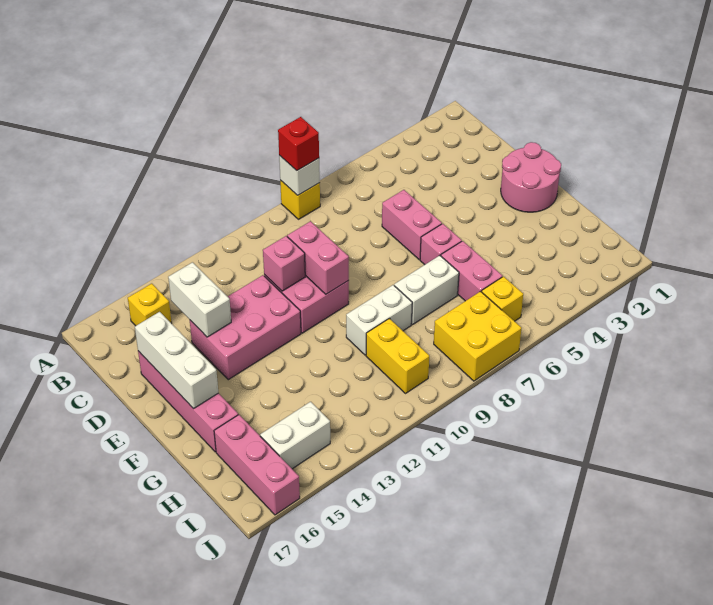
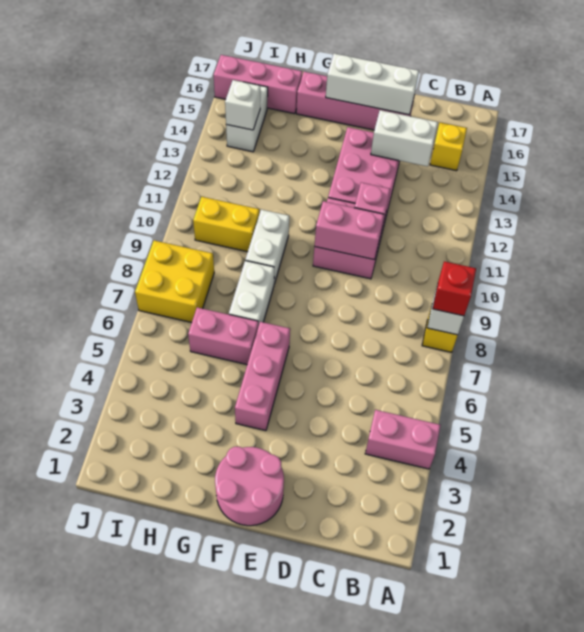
pink 1x2 brick [382,190,442,259] -> pink 1x2 brick moved to [365,410,441,469]
pink 1x1 brick [420,224,462,265] -> pink 1x3 brick [235,322,290,431]
yellow 1x1 brick [482,277,523,321] -> none
none -> white 1x1 brick [225,80,260,130]

